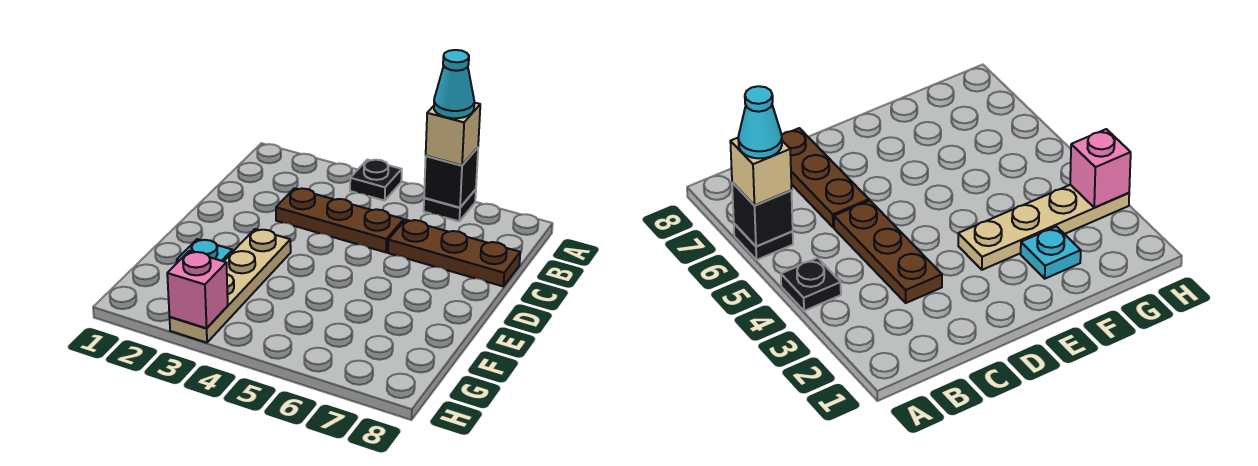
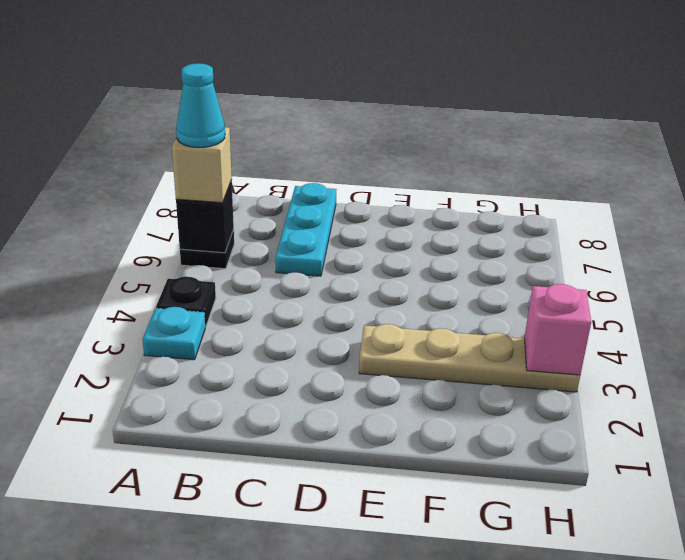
brown 1x3 plate [276,188,404,252] -> none
brown 1x3 plate [388,220,520,286] -> cyan 1x3 plate [275,183,336,276]
cyan 1x1 plate [177,239,233,263] -> cyan 1x1 plate moved to [142,307,205,360]

